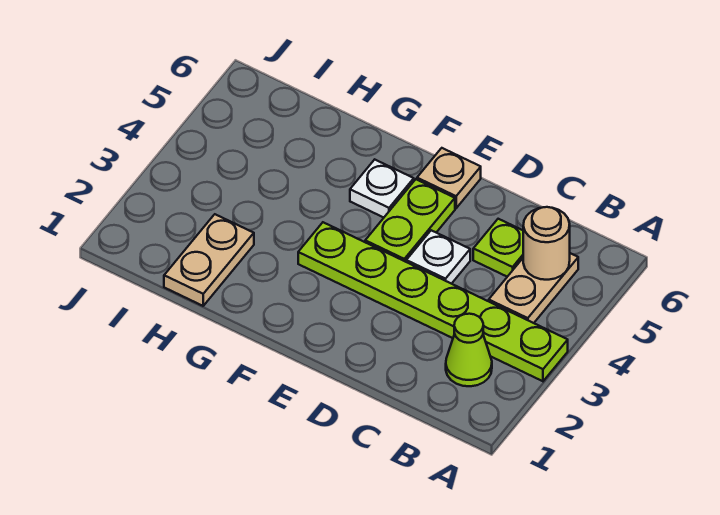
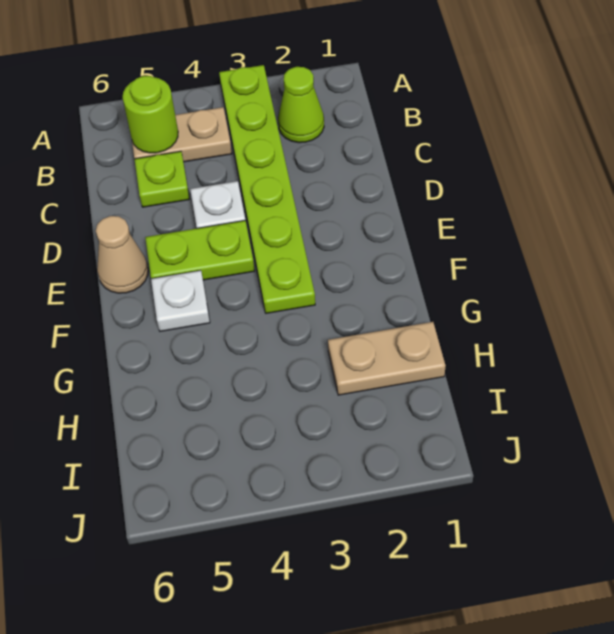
tan 1x1 round brick [523,207,570,280] -> lime 1x1 round brick [123,76,178,153]
tan 1x1 plate [417,148,481,208] -> tan 1x1 cone [96,216,148,293]

